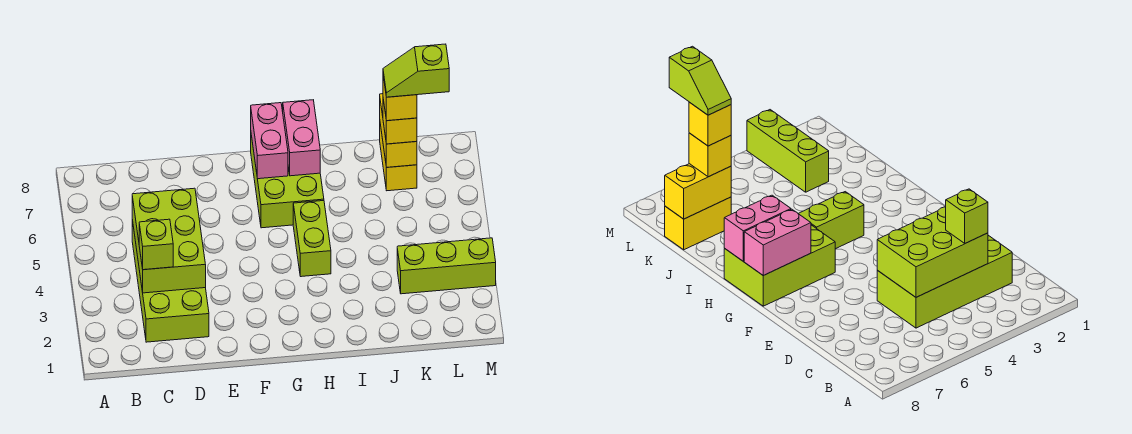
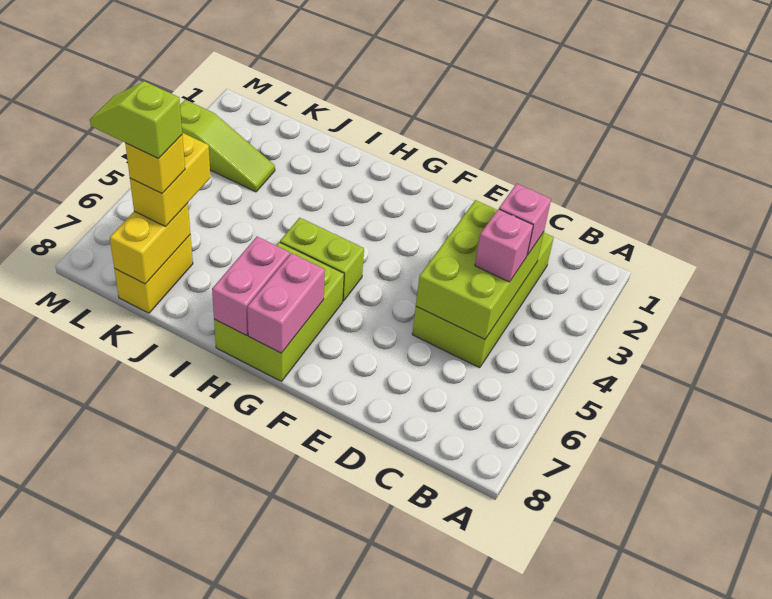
lime 1x1 brick [139,219,173,270] -> pink 1x1 brick [499,184,551,255]
none -> pink 1x1 brick [475,209,533,282]
lime 1x2 brick [293,201,331,277] -> lime 1x2 brick turned to [280,218,364,301]
lime 1x3 brick [397,238,496,294] -> lime 1x3 slope [180,100,275,192]
yellow 1x1 brick [383,100,417,144] -> yellow 1x2 brick [130,133,211,226]
lime 1x2 slope [383,44,449,97] -> lime 1x2 slope turned to [90,81,182,158]

